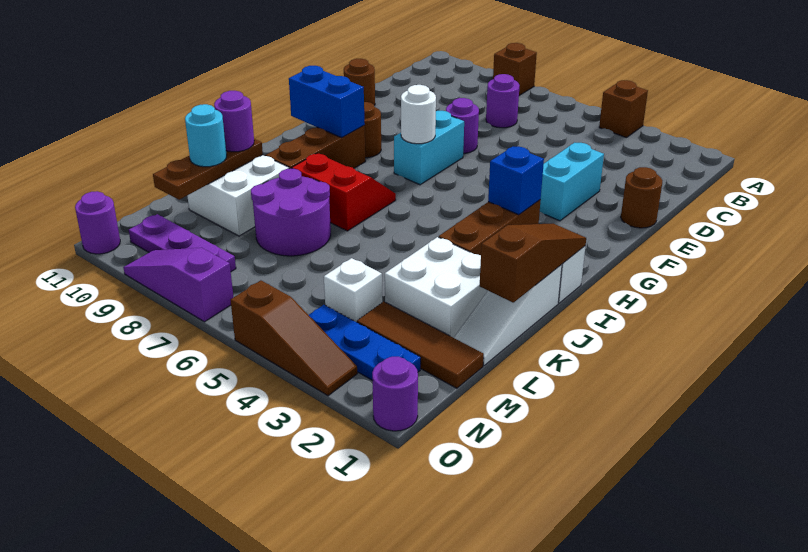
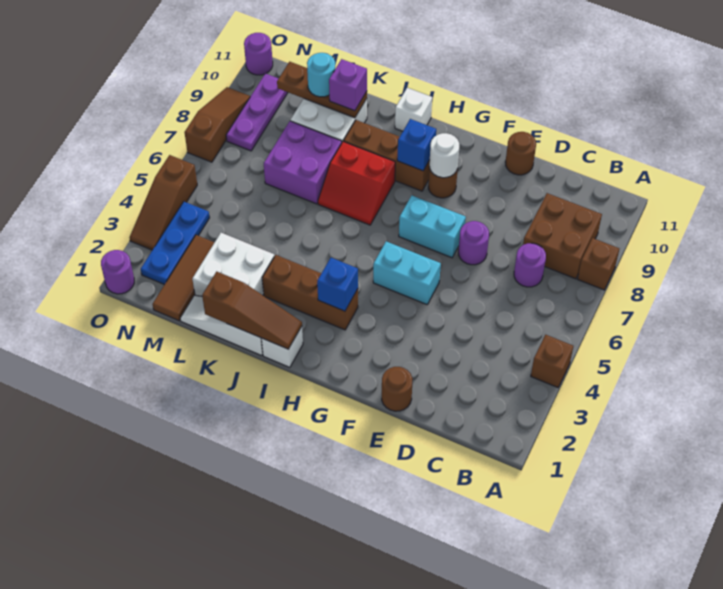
none -> brown 2x2 brick [523,193,602,279]
cyan 1x2 brick [540,143,604,221] -> cyan 1x2 brick moved to [373,241,441,305]
white 1x1 round brick [401,85,436,144] -> white 1x1 round brick moved to [429,133,459,178]
blue 1x2 brick [289,66,365,138] -> blue 1x1 brick [397,119,436,171]
red 2x2 slope [292,153,396,231] -> red 2x2 slope turned to [318,141,395,225]
purple 2x2 round brick [251,169,331,256] -> purple 2x2 brick [264,121,342,204]
purple 1x1 round brick [214,91,254,152] -> purple 1x1 brick [329,59,367,111]
white 1x1 brick [324,258,382,322] -> white 1x1 brick moved to [395,88,432,131]
purple 1x3 slope [123,248,233,322] -> brown 1x3 slope [184,87,250,162]

